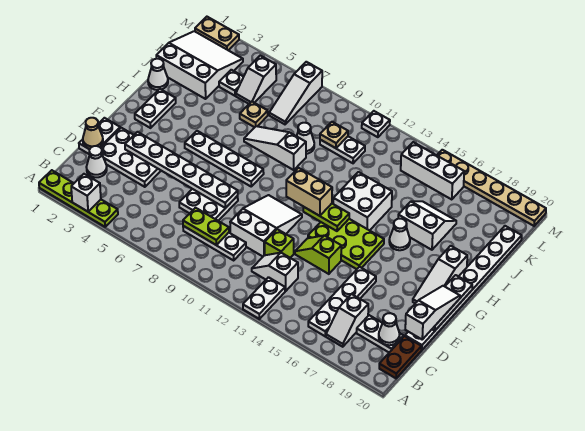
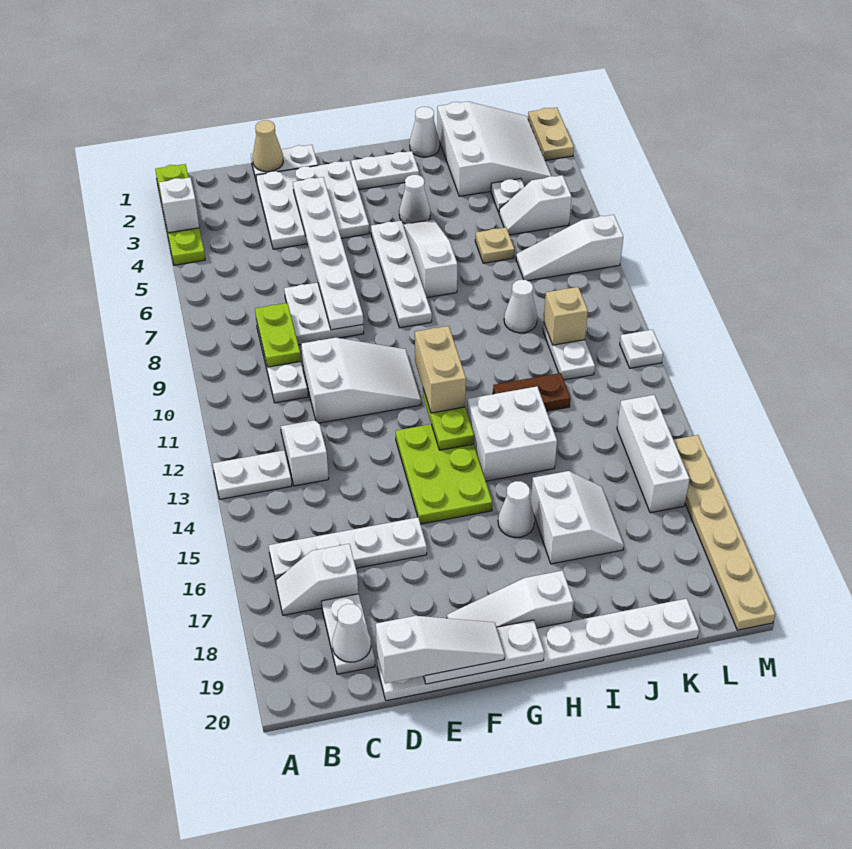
brown 1x2 plate [379,336,421,378] -> brown 1x2 plate moved to [493,373,571,411]
white 1x1 cone [86,146,107,177] -> white 1x1 cone moved to [399,175,430,224]
white 2x3 plate [101,128,161,187] -> white 3x3 plate [256,161,369,249]
lime 1x1 brick [265,229,294,258] -> none
lime 1x2 slope [295,236,341,274] -> none
white 1x3 slope [244,126,306,170] -> white 1x3 slope moved to [403,219,457,298]
tan 1x1 plate [320,122,348,148] -> tan 1x1 brick [544,287,588,345]

